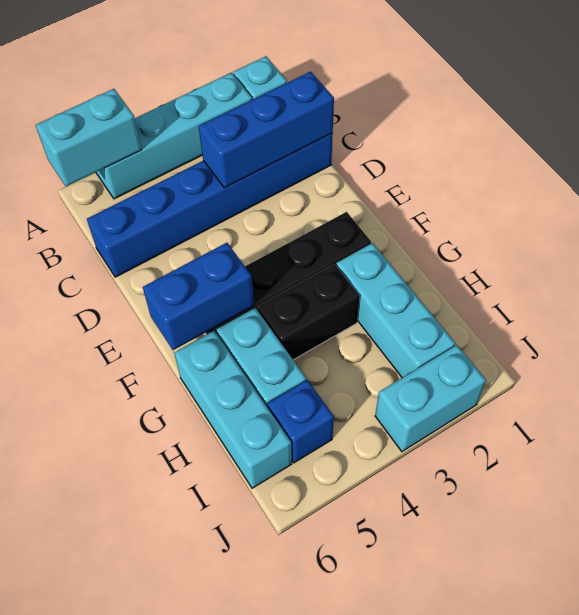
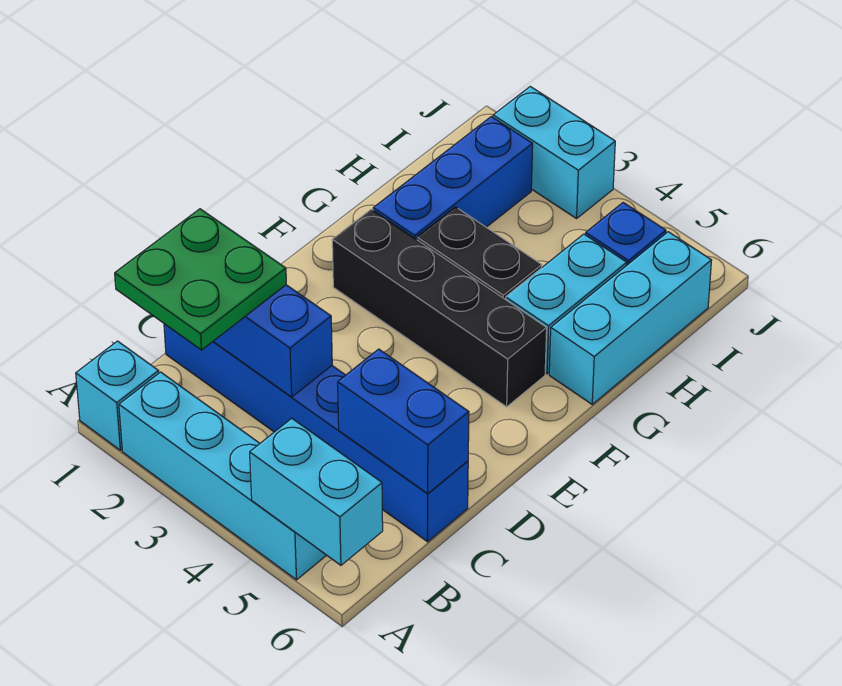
none -> green 2x2 plate [115,209,286,350]
blue 1x2 brick [143,243,254,350] -> blue 1x2 brick moved to [338,349,469,494]
cyan 1x3 brick [336,243,455,378] -> blue 1x3 brick [373,117,533,240]

